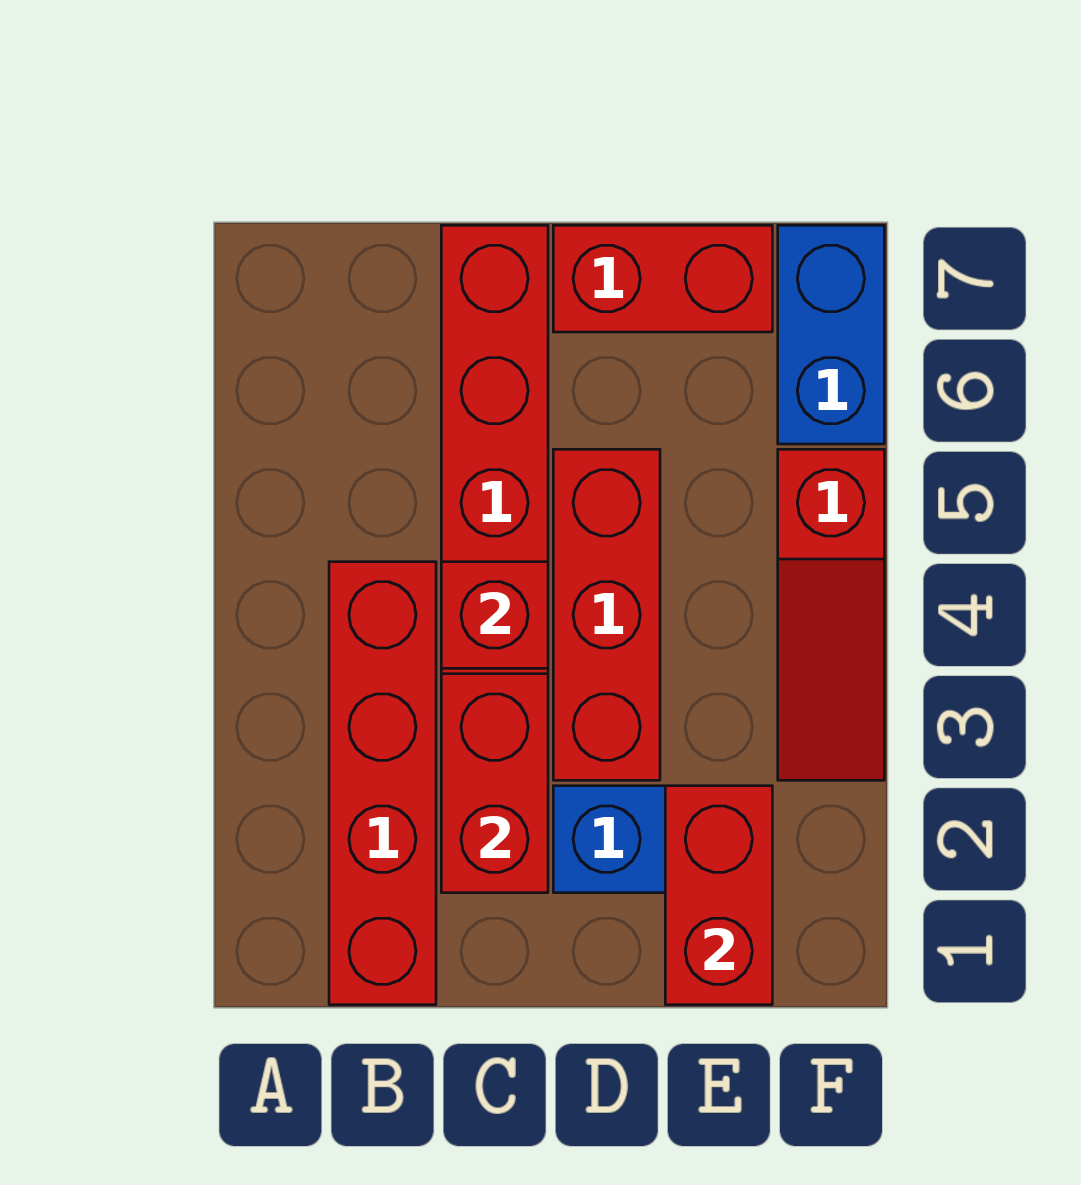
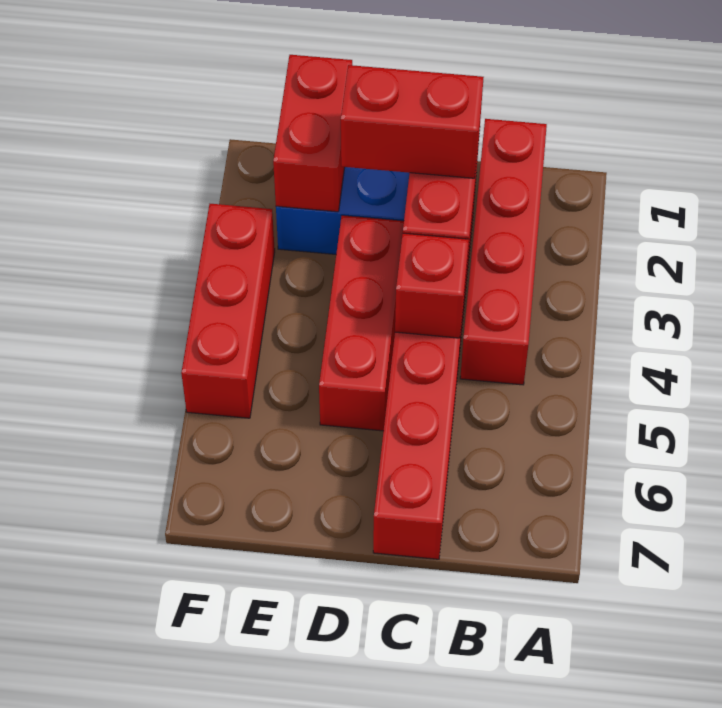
red 1x2 brick [553,225,772,332] -> red 1x2 brick moved to [341,65,484,178]
red 1x3 slope [778,449,884,780] -> red 1x3 brick [181,204,275,418]
blue 1x2 brick [778,225,884,444] -> none

